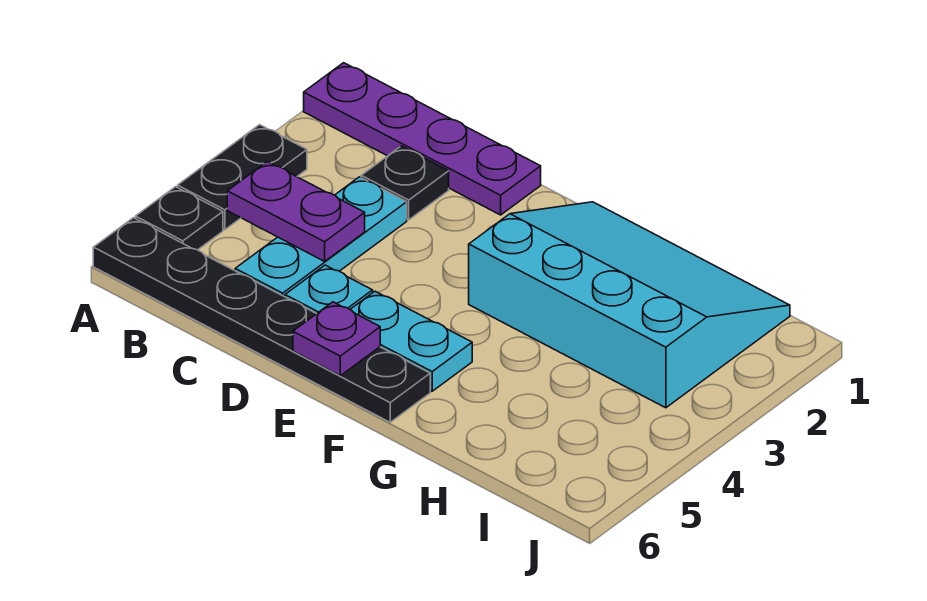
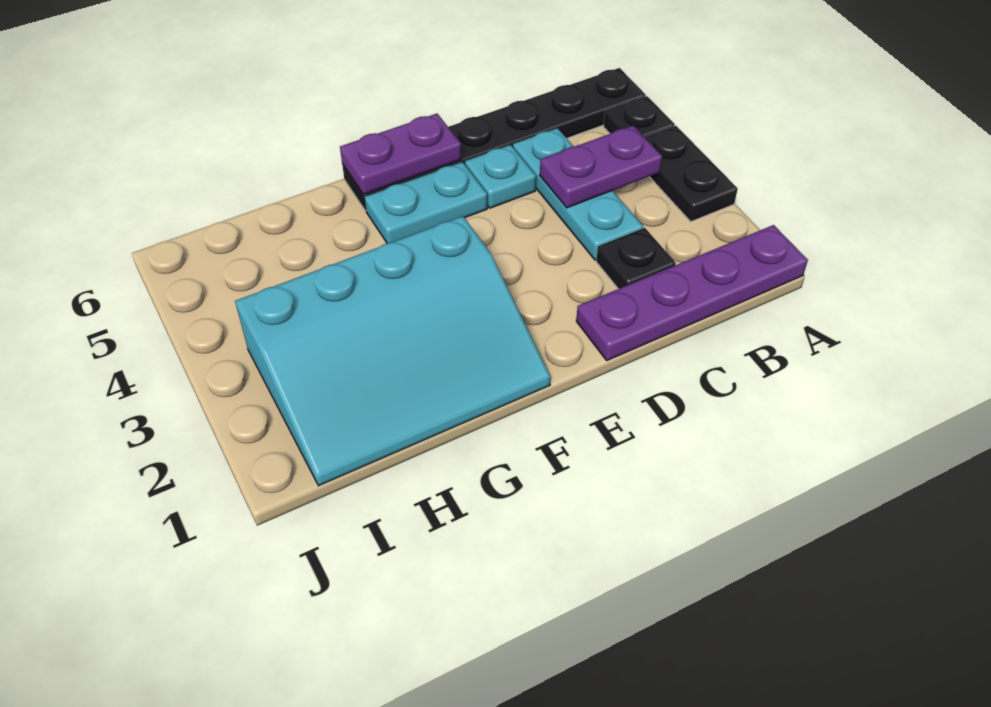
purple 1x1 plate [293,302,380,376] -> purple 1x2 plate [340,114,461,194]

